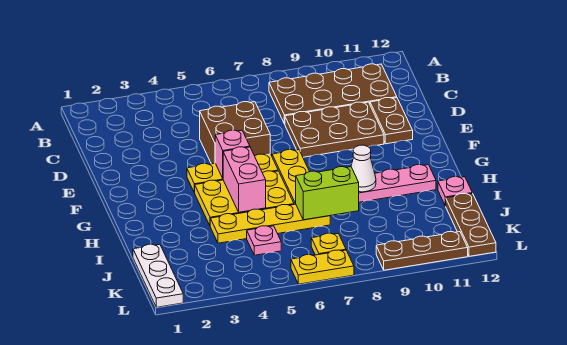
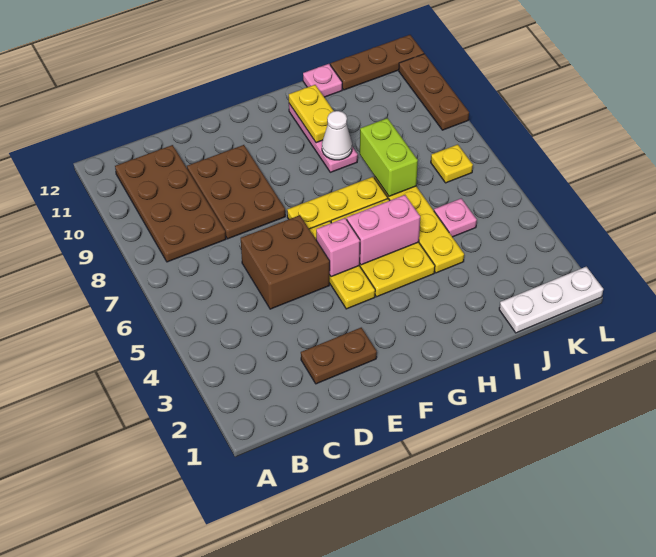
brown 1x2 plate [370,98,413,144] -> brown 1x2 plate moved to [301,328,377,384]
yellow 1x2 plate [291,250,354,284] -> yellow 1x2 plate moved to [289,85,333,143]

